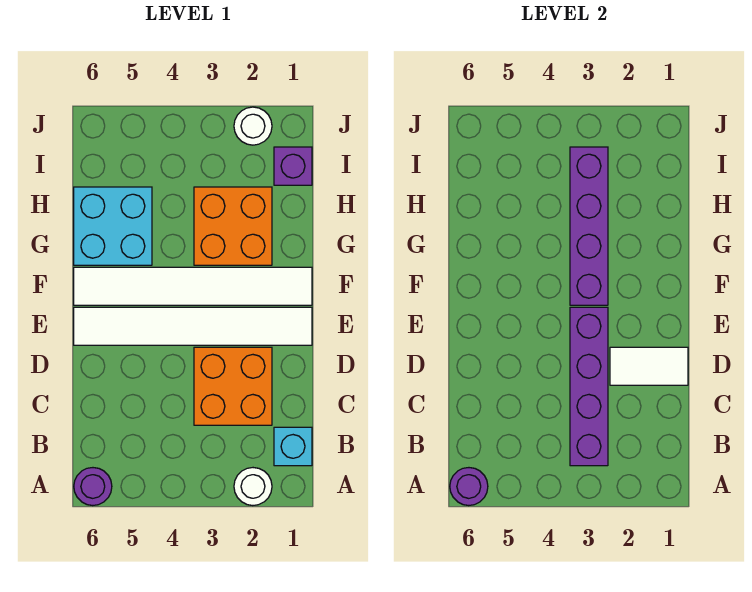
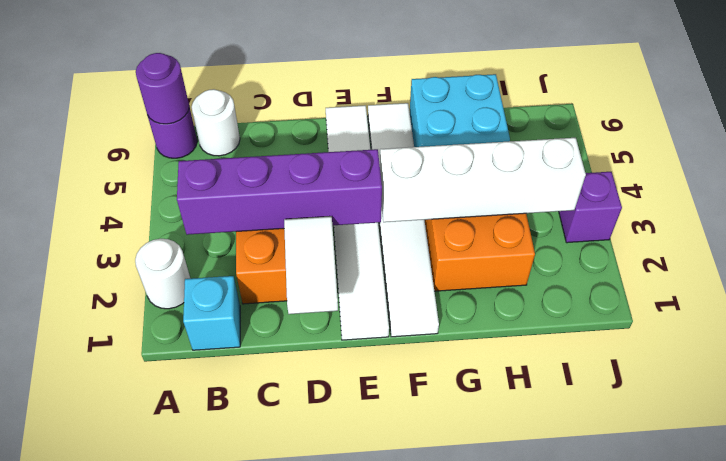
purple 1x4 brick [570,147,608,305] -> white 1x4 brick [380,138,586,222]
purple 1x1 brick [274,147,312,185] -> purple 1x1 brick moved to [559,172,622,243]
white 1x1 round brick [234,107,272,145] -> white 1x1 round brick moved to [192,89,240,156]

